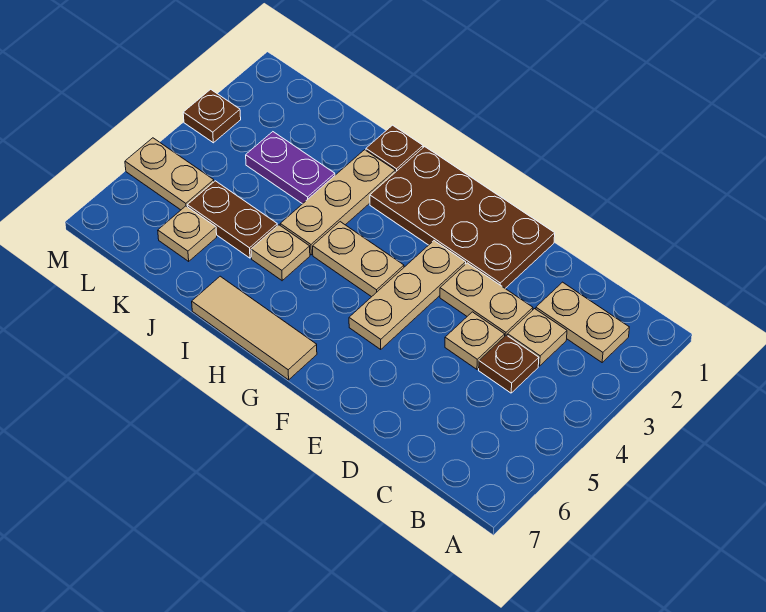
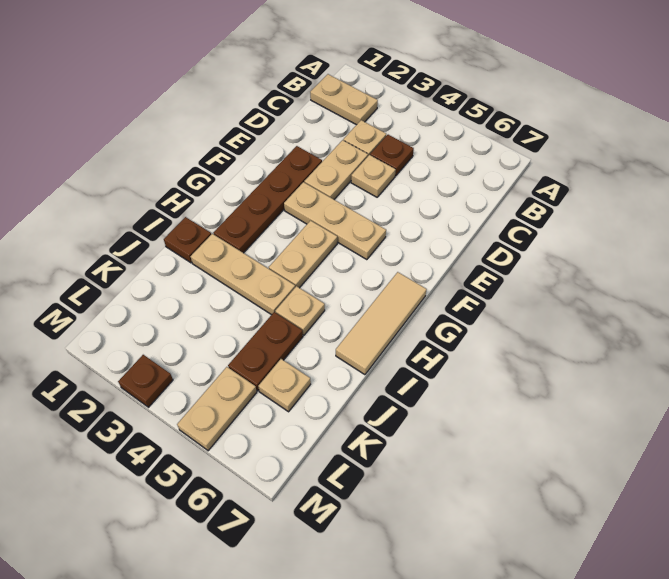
tan 1x2 plate [536,282,629,362] -> tan 1x2 plate turned to [310,74,378,125]
brown 2x4 plate [370,147,555,288] -> brown 1x4 plate [214,146,322,253]
purple 1x2 plate [246,132,335,204] -> none

